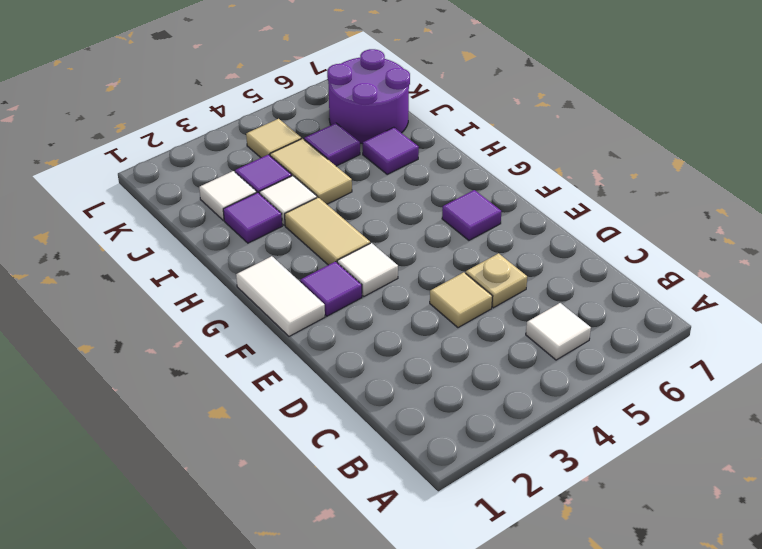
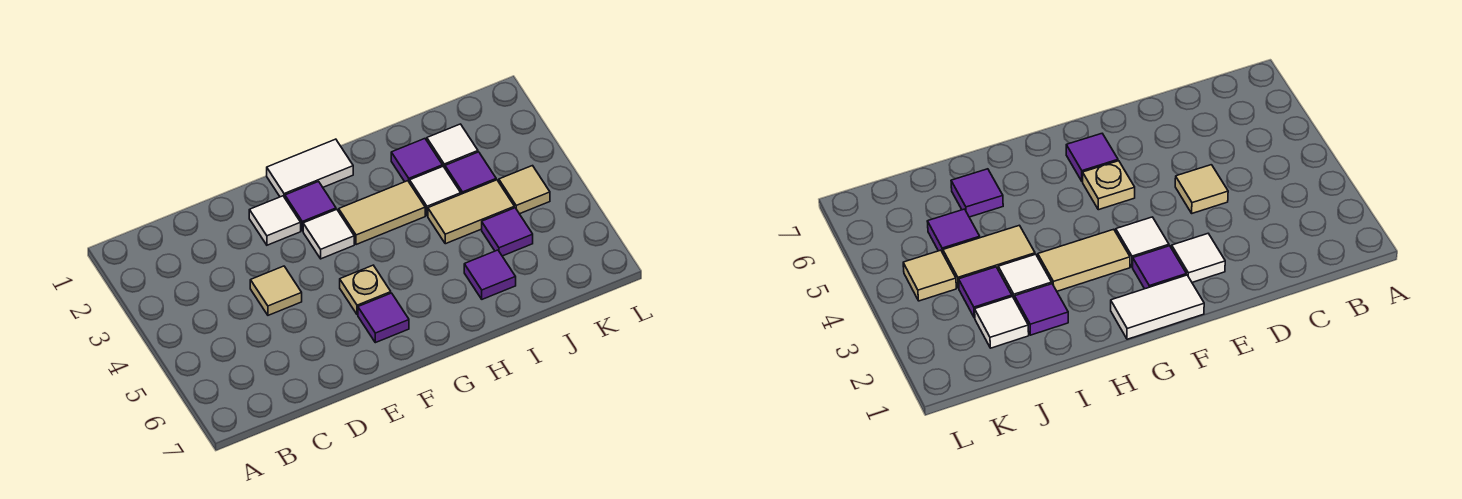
white 1x1 tile [526,303,591,360] -> white 1x1 tile moved to [249,196,301,245]
tan 1x1 plate [466,253,527,308] -> tan 1x1 plate moved to [340,265,391,315]
purple 2x2 round brick [327,49,410,144] -> none

